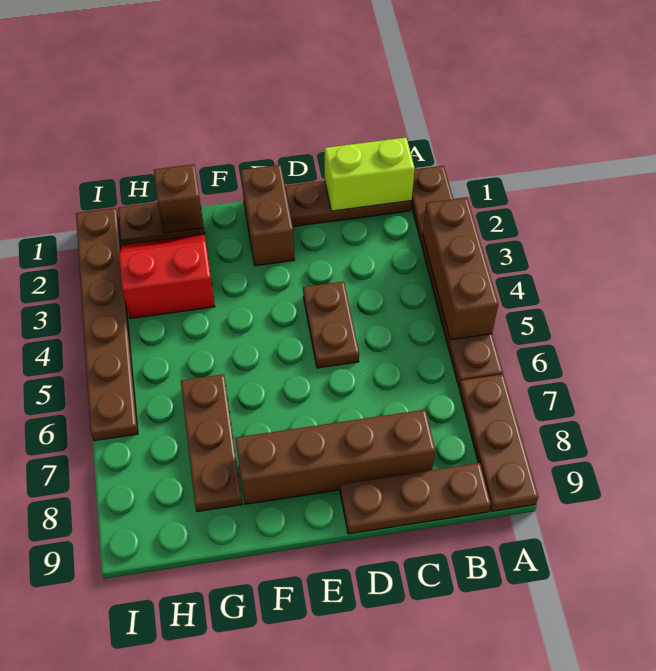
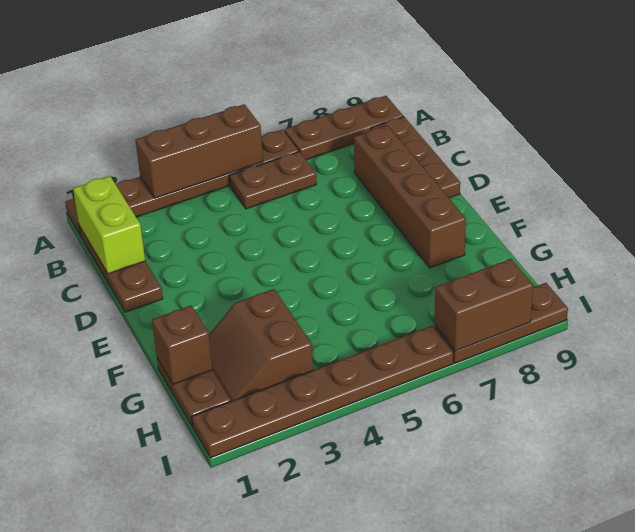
brown 1x2 plate [303,281,359,368] -> brown 1x2 plate moved to [229,152,316,209]
brown 1x2 brick [241,165,294,266] -> brown 1x2 brick moved to [435,259,533,351]
red 2x2 slope [119,234,215,319] -> brown 2x2 slope [209,289,313,401]
brown 1x3 plate [181,374,242,512] -> brown 1x3 plate moved to [434,283,568,363]

